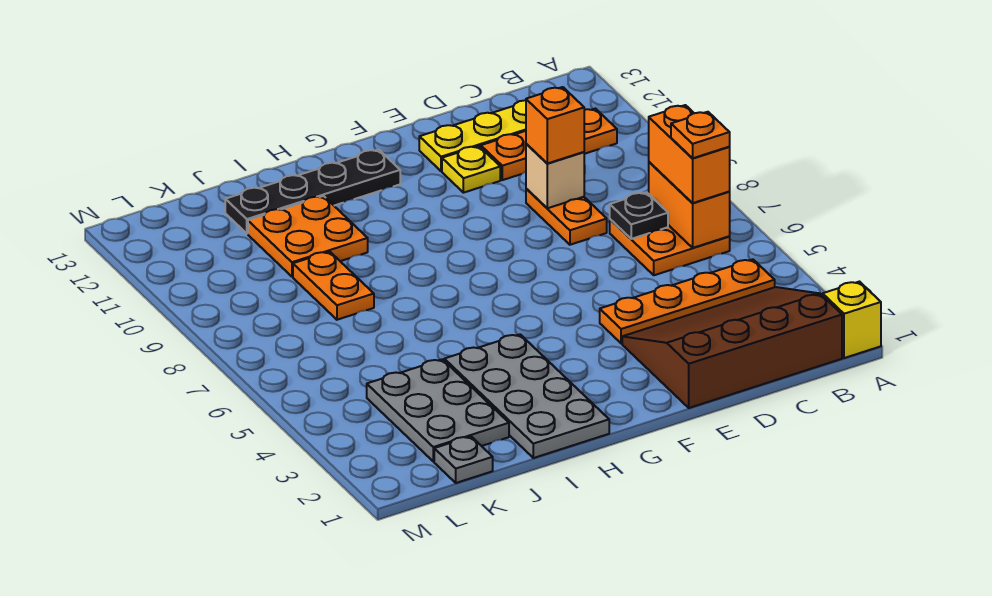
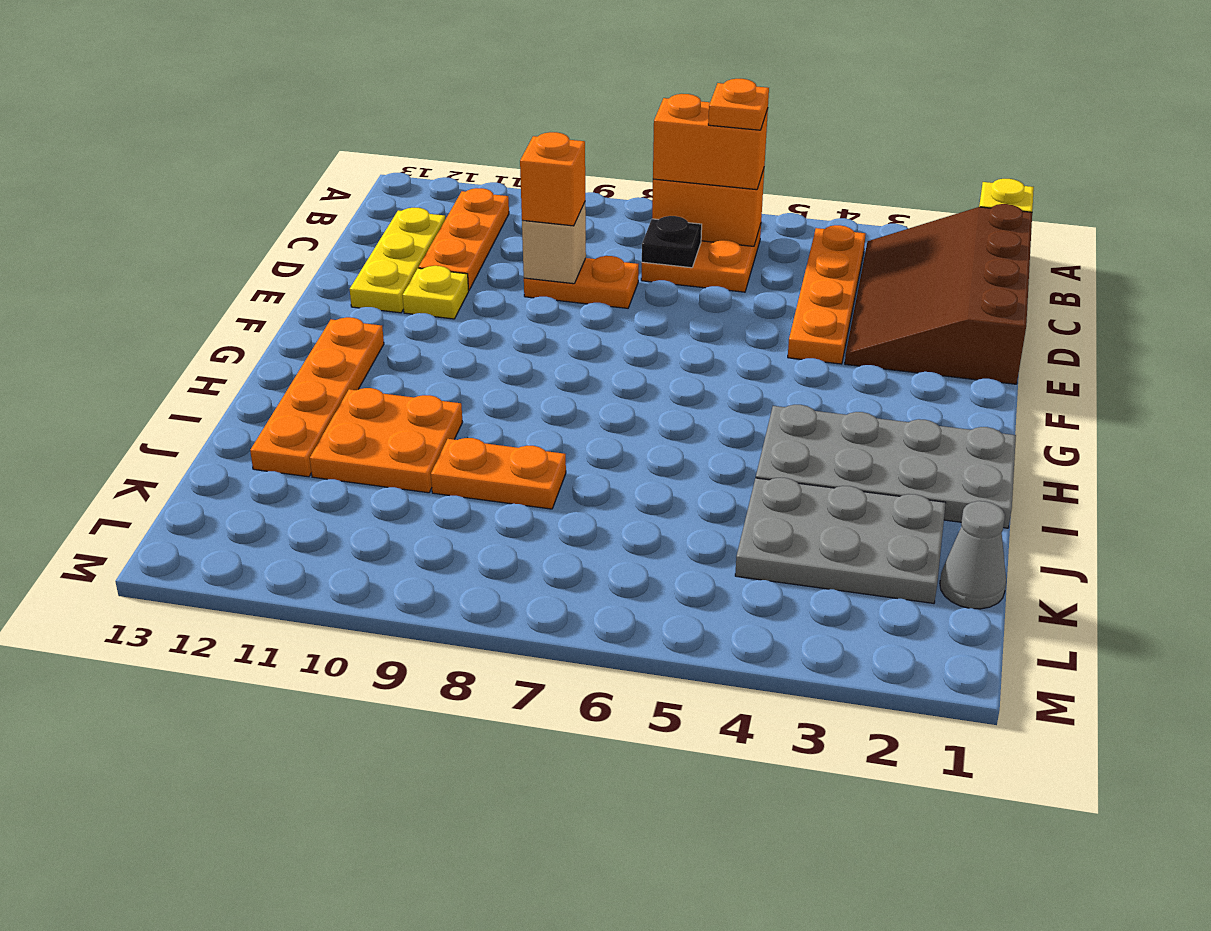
black 1x4 plate [225,149,400,234] -> orange 1x4 plate [250,317,384,477]
grey 1x1 plate [434,437,493,483] -> grey 1x1 cone [940,501,1006,609]

